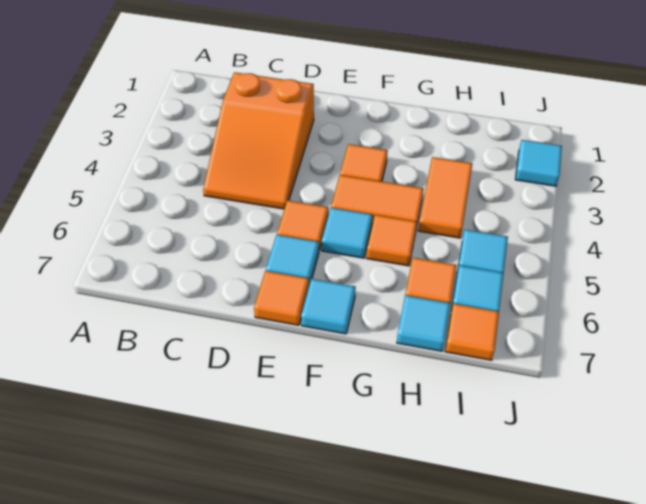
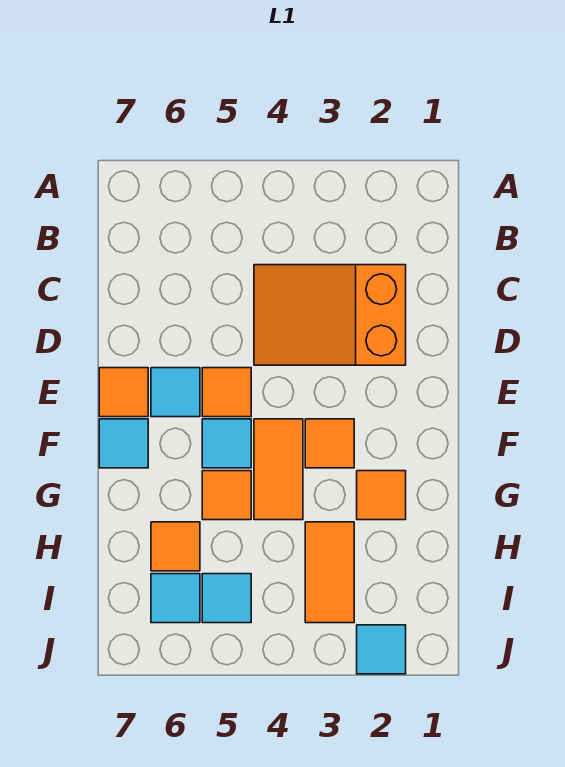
orange 1x2 tile [418,157,472,238] -> orange 1x2 tile turned to [305,522,354,623]
cyan 1x1 tile [397,295,451,351] -> none
orange 1x1 tile [445,303,499,360] -> orange 1x1 tile moved to [357,471,406,520]

